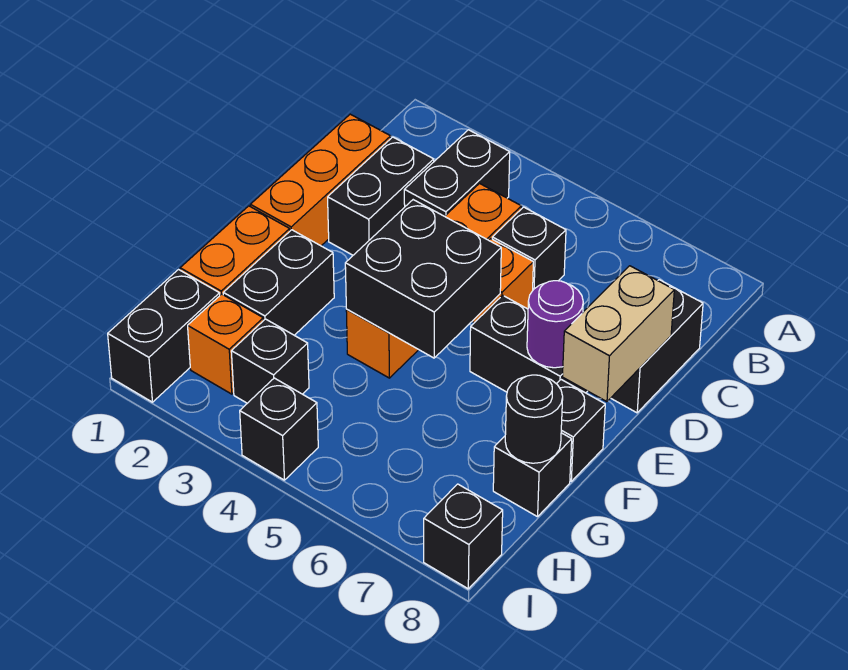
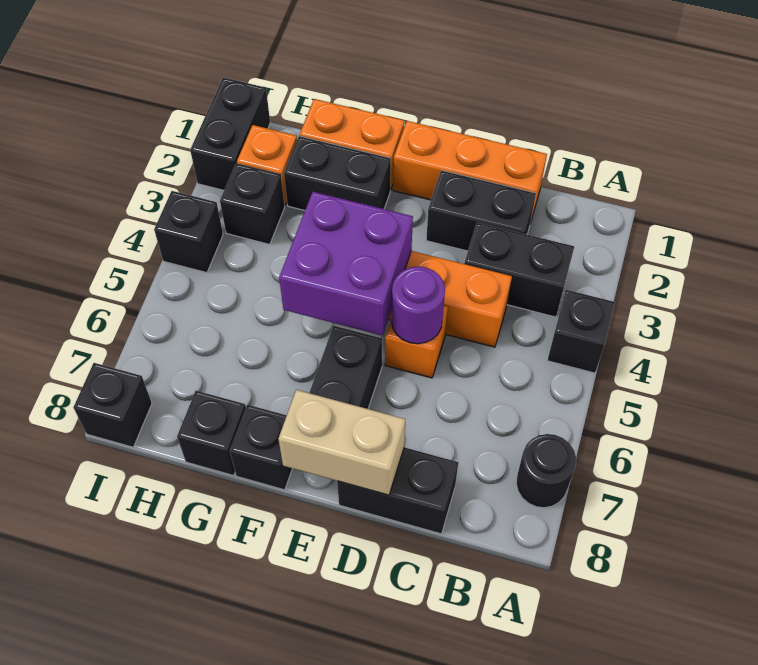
black 1x1 brick [492,207,566,290] -> black 1x1 brick moved to [547,290,615,373]
black 2x2 brick [345,200,501,358] -> purple 2x2 brick [279,192,413,336]
purple 1x1 round brick [527,281,583,368] -> purple 1x1 round brick moved to [392,266,445,344]
black 1x1 round brick [505,375,563,463] -> black 1x1 round brick moved to [516,434,576,508]
black 1x2 brick [108,270,220,402] -> black 1x2 brick turned to [190,77,270,190]

